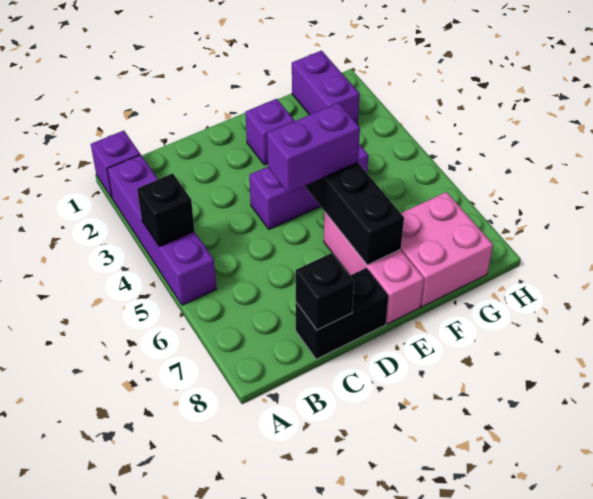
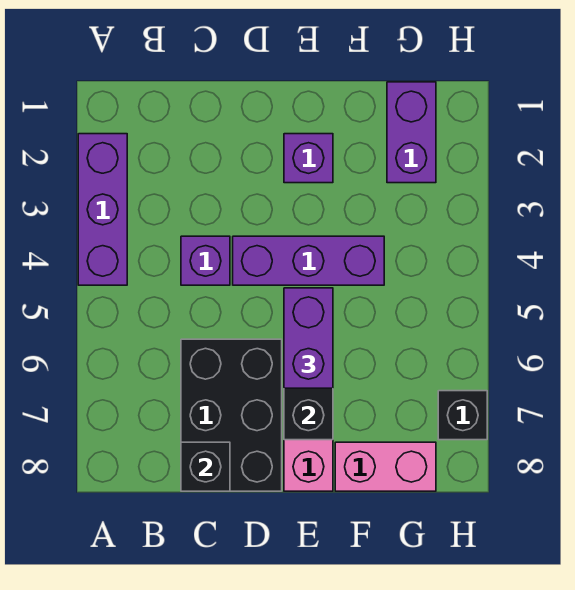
purple 1x1 brick [91,131,140,198] -> purple 1x1 brick moved to [181,236,230,285]
purple 1x4 brick [107,155,216,305] -> purple 1x3 brick [78,134,127,285]
black 1x1 brick [137,173,194,247] -> black 1x1 brick moved to [438,391,487,440]
black 1x2 brick [296,268,388,359] -> black 2x3 brick [181,339,282,491]
purple 1x2 brick [267,103,360,193] -> purple 1x2 brick turned to [284,288,333,388]
pink 2x2 brick [401,192,493,307] -> pink 1x2 brick [335,442,436,491]

